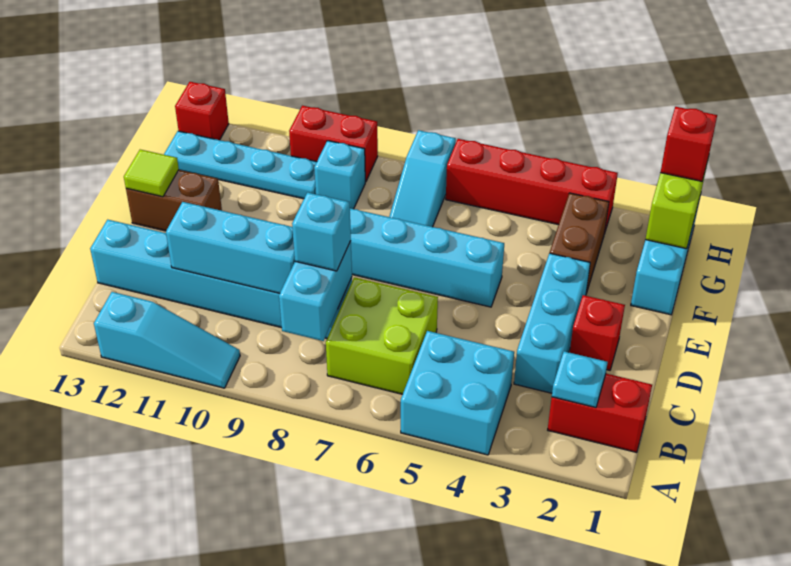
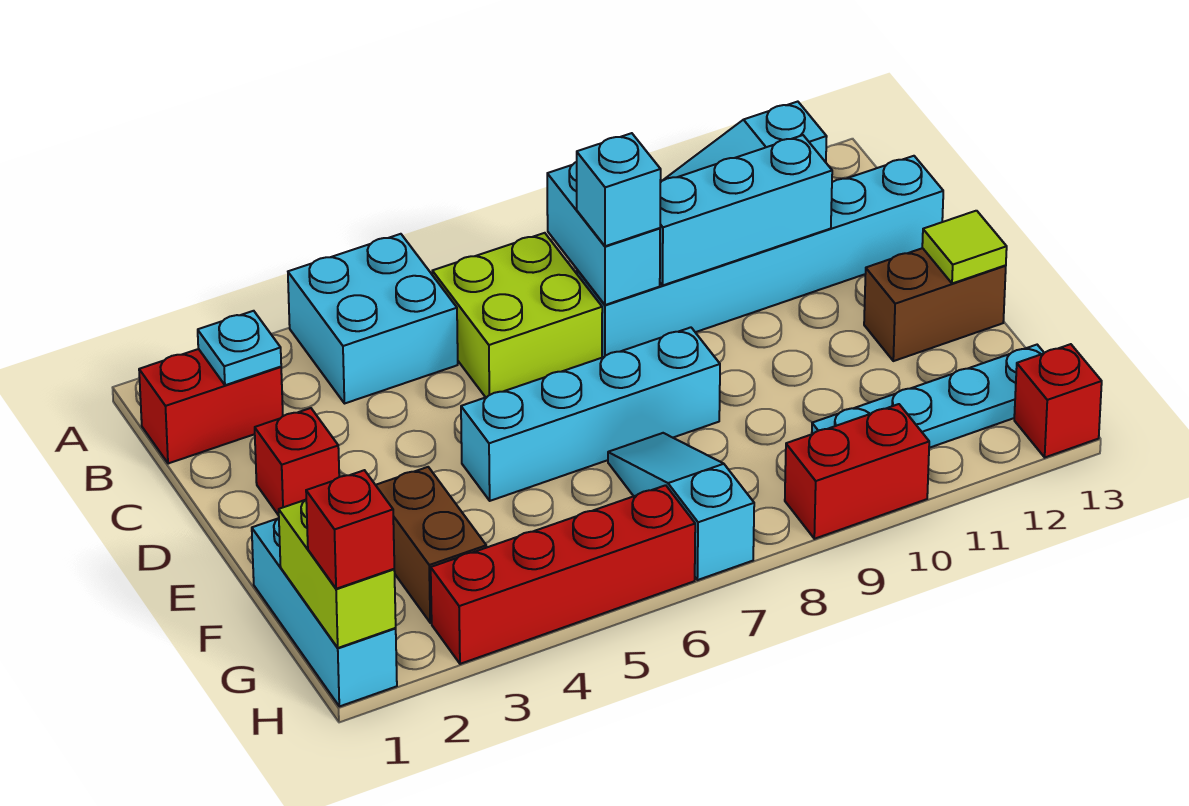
cyan 1x3 brick [514,253,590,393] -> none
cyan 1x1 brick [314,141,365,209] -> none

